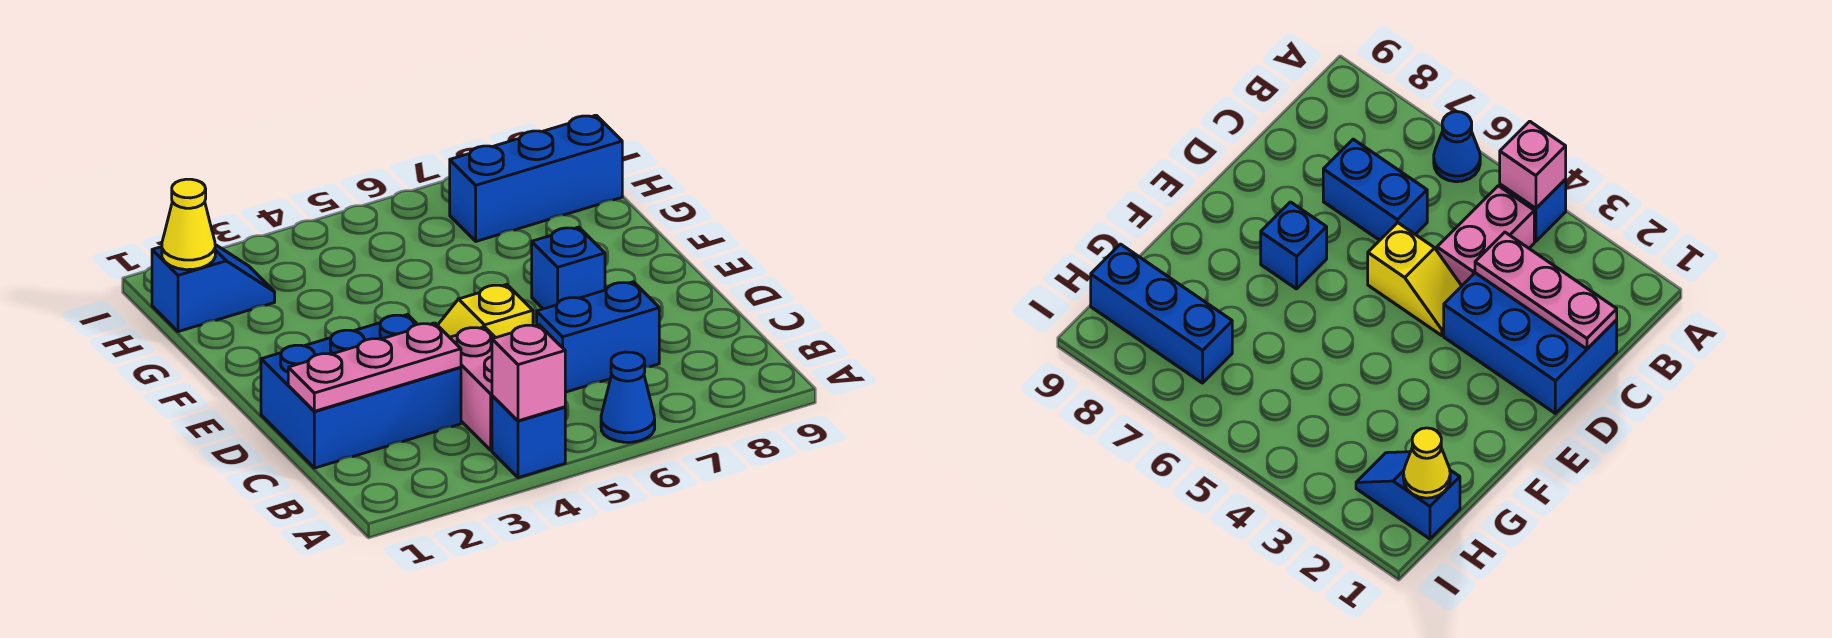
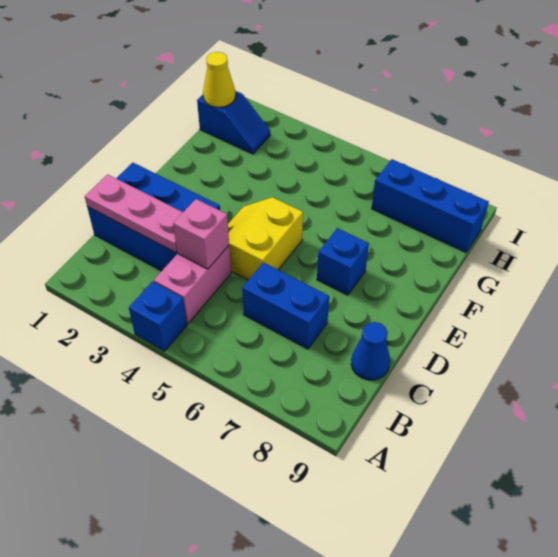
pink 1x1 brick [492,325,565,421] -> pink 1x1 brick moved to [173,199,229,269]
blue 1x1 cone [601,352,655,442] -> blue 1x1 cone moved to [351,322,390,380]
yellow 1x2 slope [438,285,533,338] -> yellow 2x2 slope [228,197,303,280]

